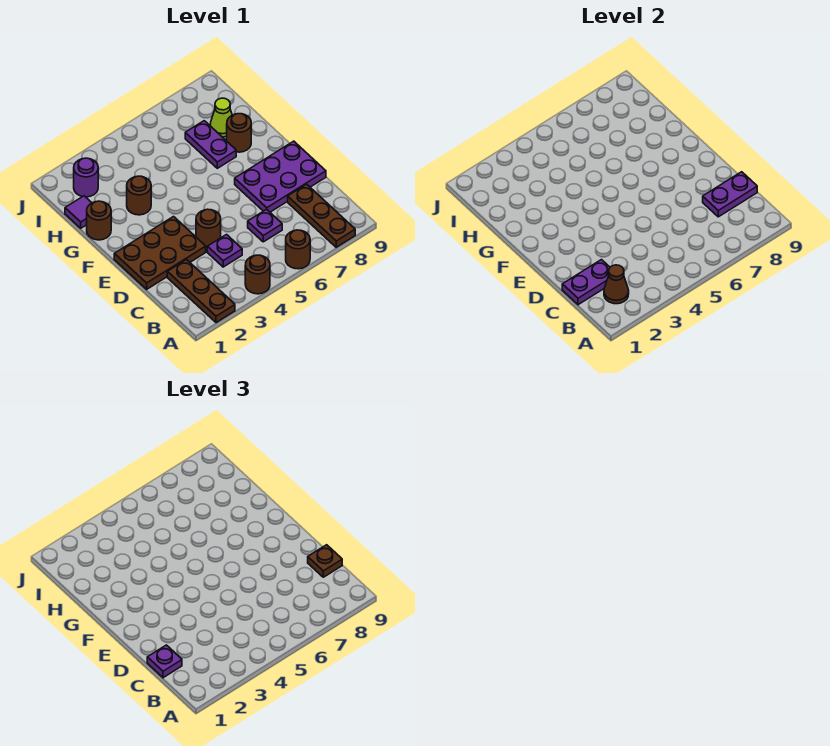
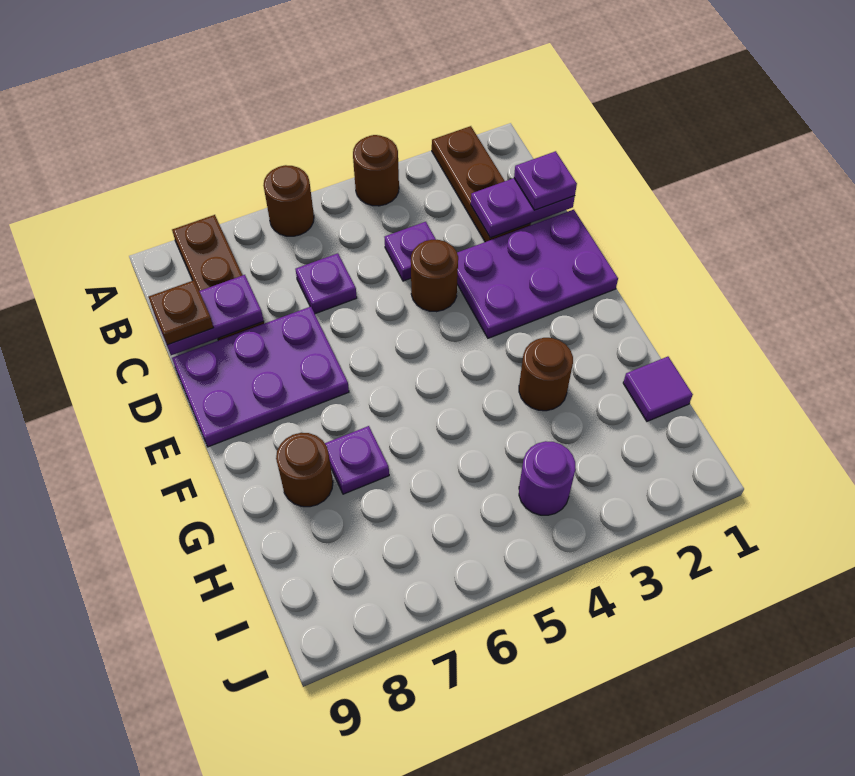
brown 1x1 cone [604,265,629,304] -> none
brown 2x3 plate [114,217,206,289] -> purple 2x3 plate [457,210,618,338]
brown 1x1 round brick [87,201,111,240] -> none
purple 1x2 plate [185,121,236,168] -> purple 1x1 plate [325,426,389,494]
lime 1x1 cone [210,98,232,137] -> none
purple 1x1 round brick [74,158,98,197] -> purple 1x1 round brick moved to [519,441,576,515]

